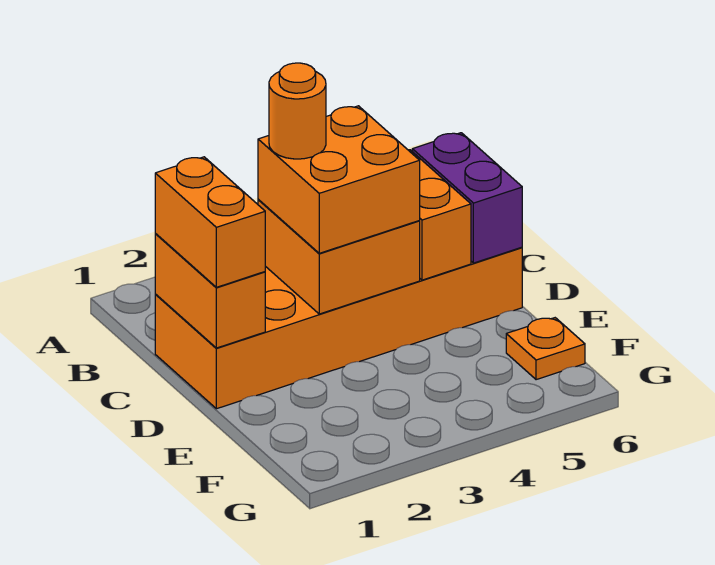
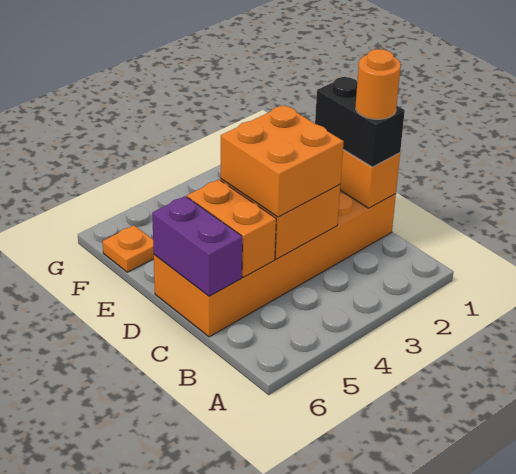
orange 1x2 brick [155,157,265,287] -> black 1x2 brick [315,77,405,167]
orange 1x1 round brick [269,63,326,159] -> orange 1x1 round brick moved to [356,49,401,119]

